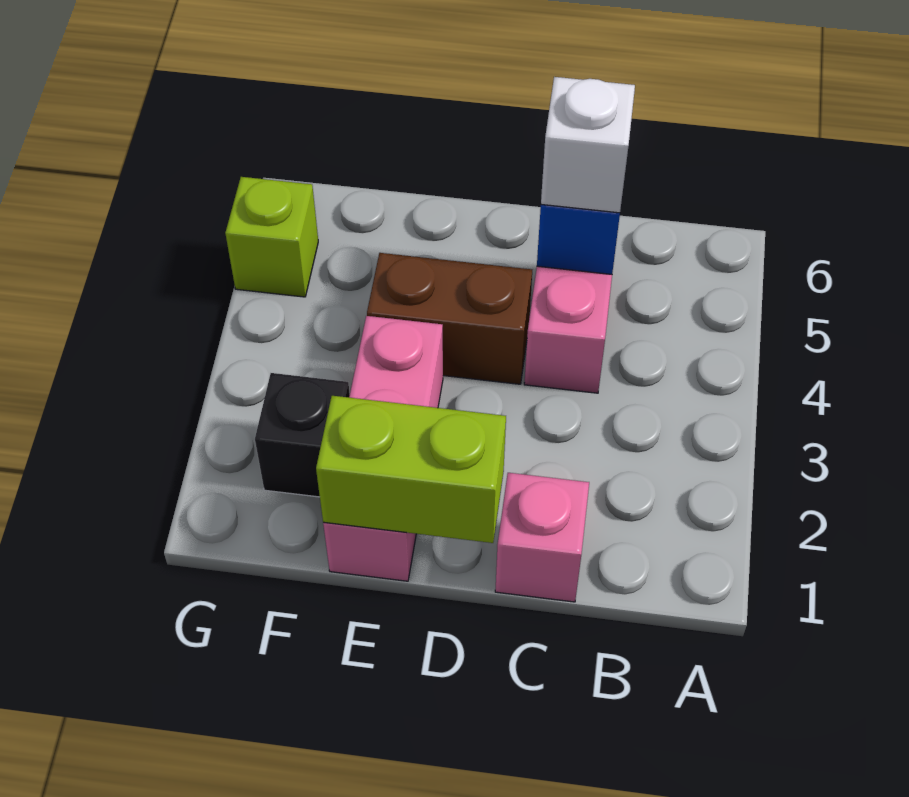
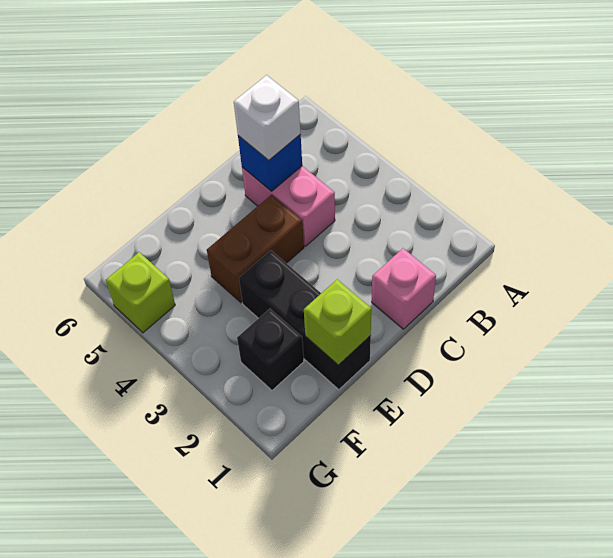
lime 1x2 brick [316,396,506,543] -> lime 1x1 brick [304,280,371,365]
pink 1x3 brick [323,316,443,581] -> black 1x3 brick [239,250,371,390]

